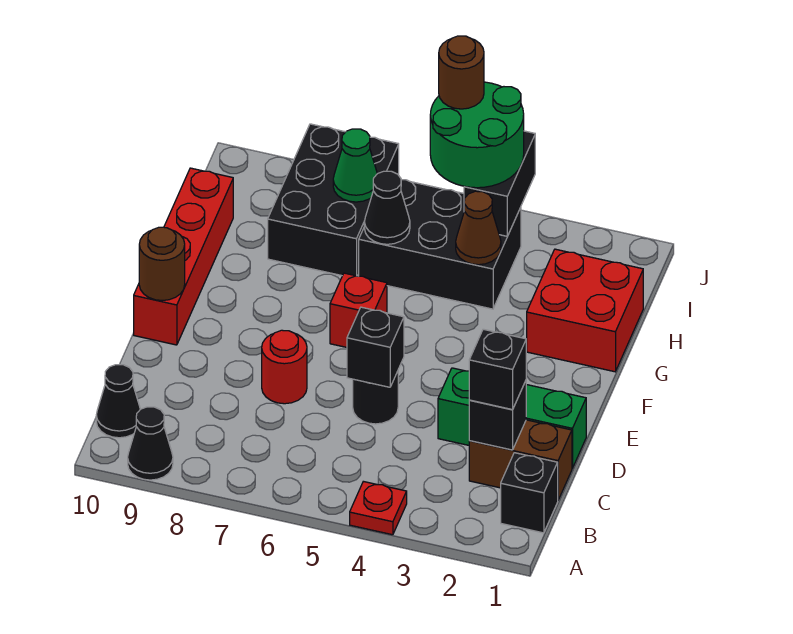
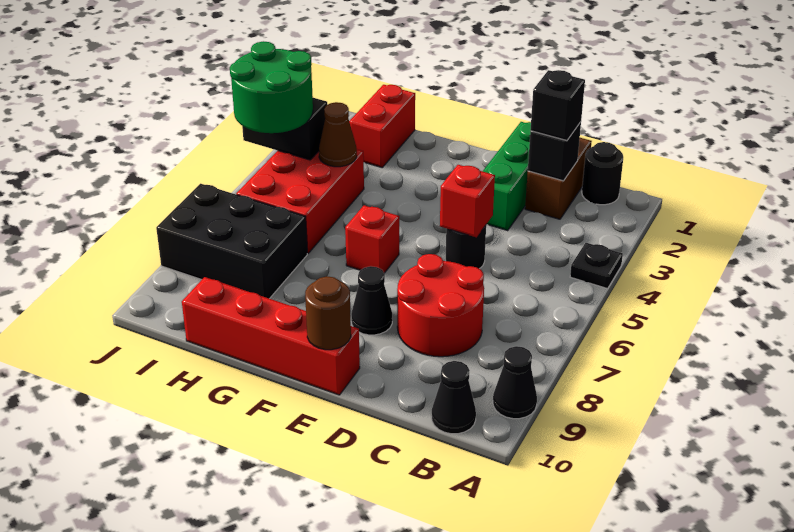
red 1x1 plate [350,481,407,535] -> black 1x1 plate [570,243,623,289]
black 1x1 brick [501,453,558,533] -> black 1x1 round brick [582,142,623,205]
black 1x1 brick [347,307,404,387] -> red 1x1 brick [440,165,495,237]
red 1x1 round brick [262,330,307,404] -> red 2x2 round brick [397,254,484,357]
red 2x2 brick [527,249,643,372] -> red 1x2 brick [349,85,415,167]
black 2x3 brick [359,180,521,309] -> red 2x3 brick [236,149,364,253]
black 1x1 cone [364,171,410,244] -> black 1x1 cone moved to [351,266,392,335]
green 1x1 cone [333,129,377,202] -> none
brown 1x1 round brick [439,36,484,109] -> none

